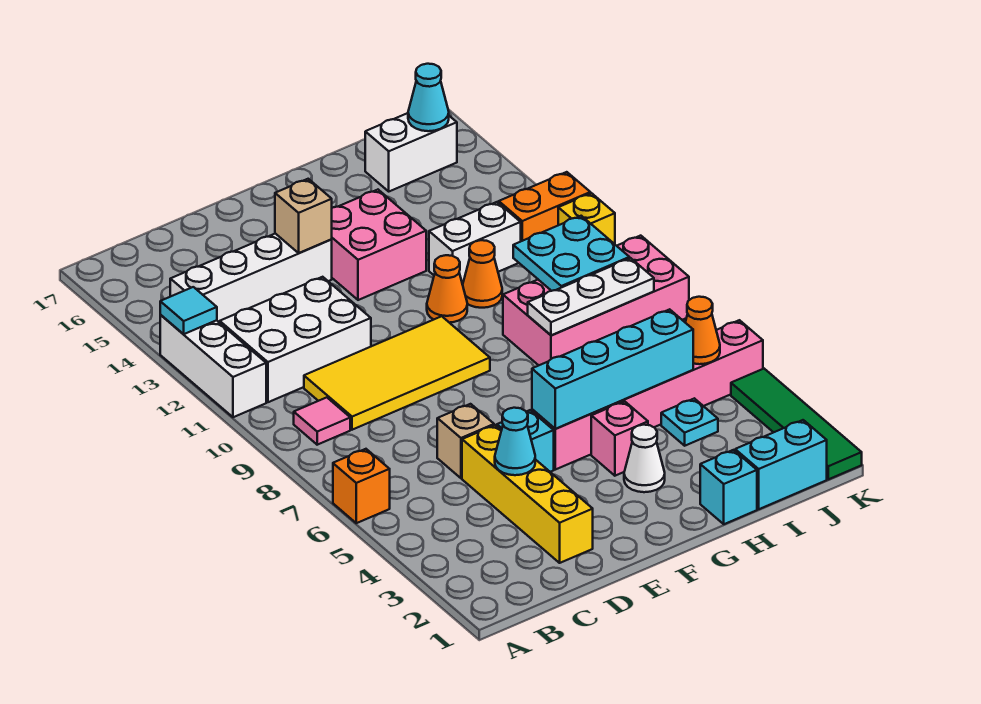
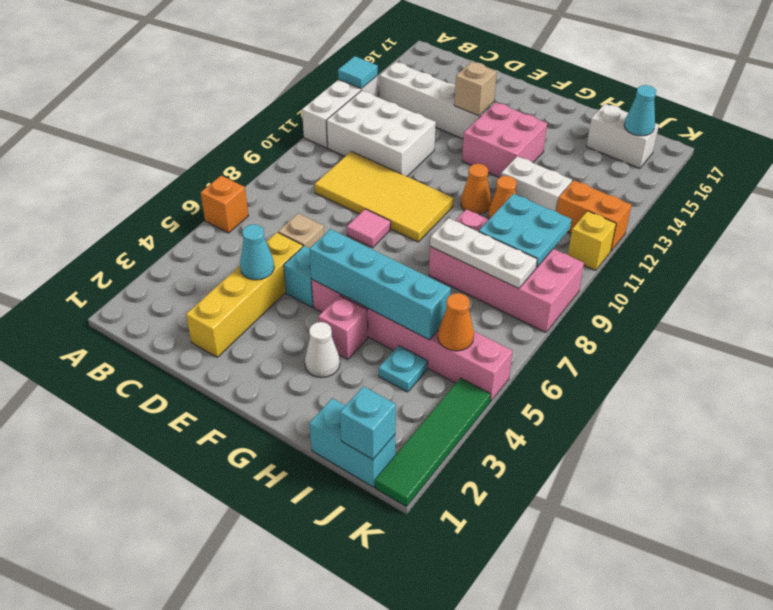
pink 1x1 tile [294,397,350,445] -> pink 1x1 tile moved to [347,209,391,248]
cyan 1x1 brick [700,450,757,524] -> cyan 1x1 brick moved to [340,386,396,459]

